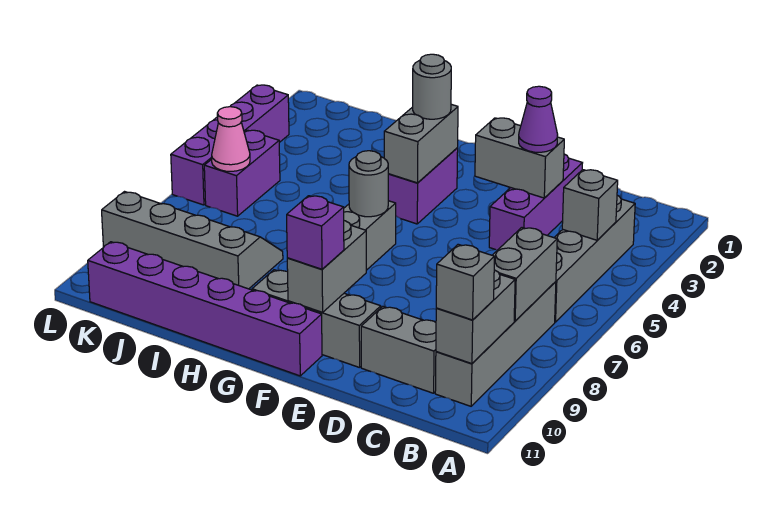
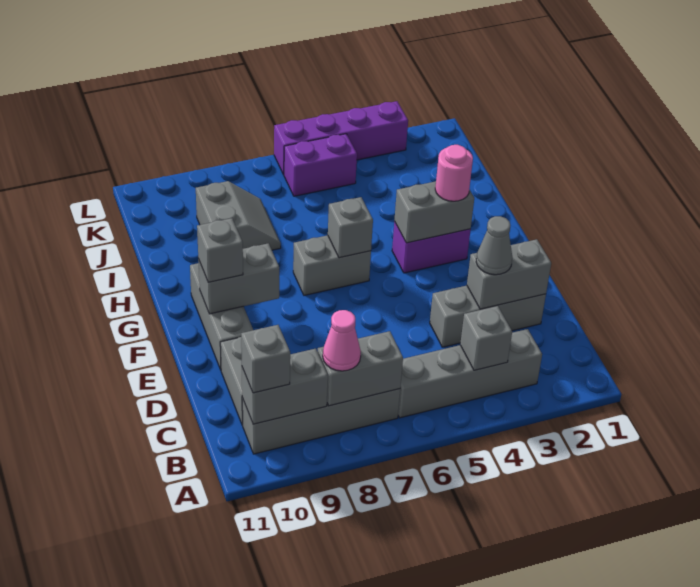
purple 1x3 brick [489,154,582,250] -> grey 1x3 brick [430,286,546,347]
grey 1x2 brick [475,118,564,198] -> grey 1x2 brick turned to [467,239,551,309]
purple 1x1 cone [519,86,558,152] -> grey 1x1 cone [476,216,512,275]
purple 1x1 brick [287,196,344,269] -> grey 1x1 brick [197,218,243,282]
purple 1x6 brick [88,242,322,376] -> none
grey 1x1 round brick [413,54,451,119] -> pink 1x1 round brick [435,145,473,201]
grey 1x1 round brick [349,151,388,217] -> grey 1x1 brick [328,197,373,258]
grey 2x4 slope [102,192,283,289] -> grey 2x2 slope [196,181,281,250]
pink 1x1 cone [212,107,250,171] -> pink 1x1 cone moved to [323,310,361,371]

